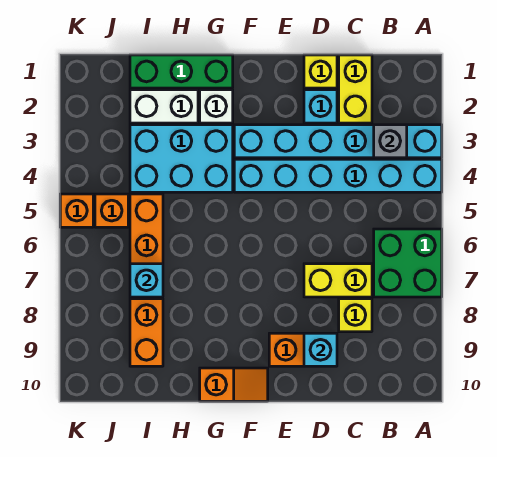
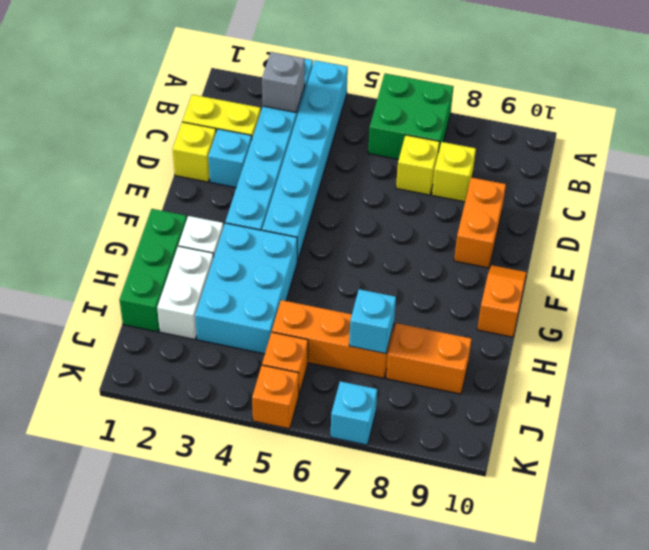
yellow 1x2 brick [304,264,372,297] -> yellow 1x1 brick [396,135,440,195]
cyan 1x1 brick [304,333,337,366] -> cyan 1x1 brick moved to [331,381,377,445]

